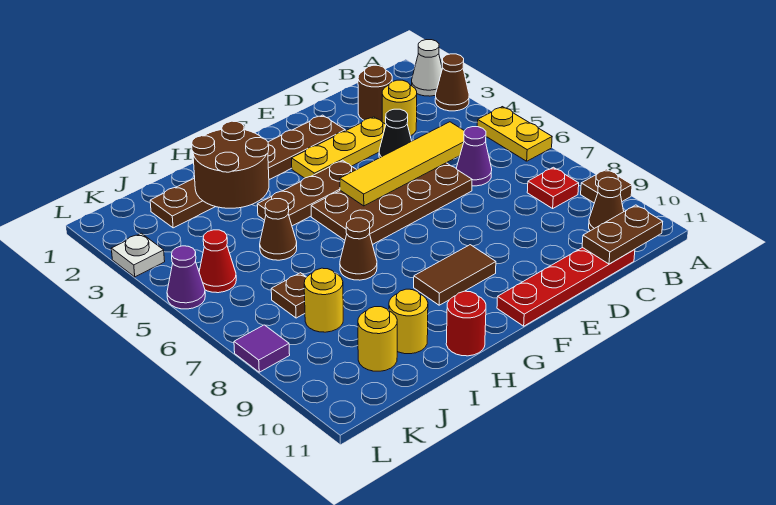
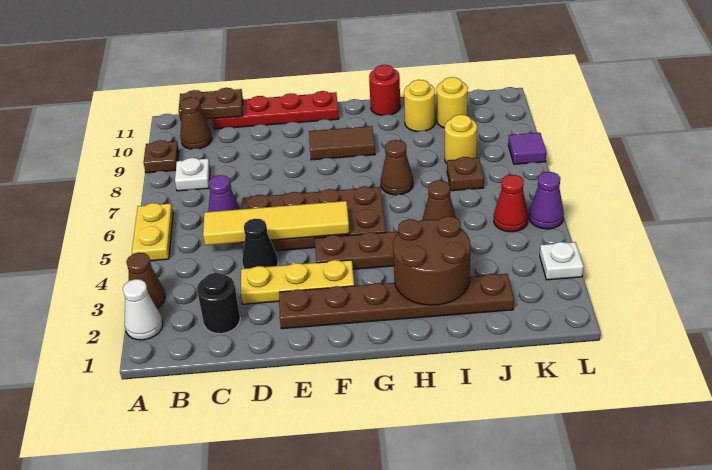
red 1x1 plate [527,167,579,208] -> white 1x1 plate [175,158,210,191]
brown 1x1 round brick [358,65,392,121] -> black 1x1 round brick [197,273,240,334]
yellow 1x1 round brick [382,80,417,136] -> none

